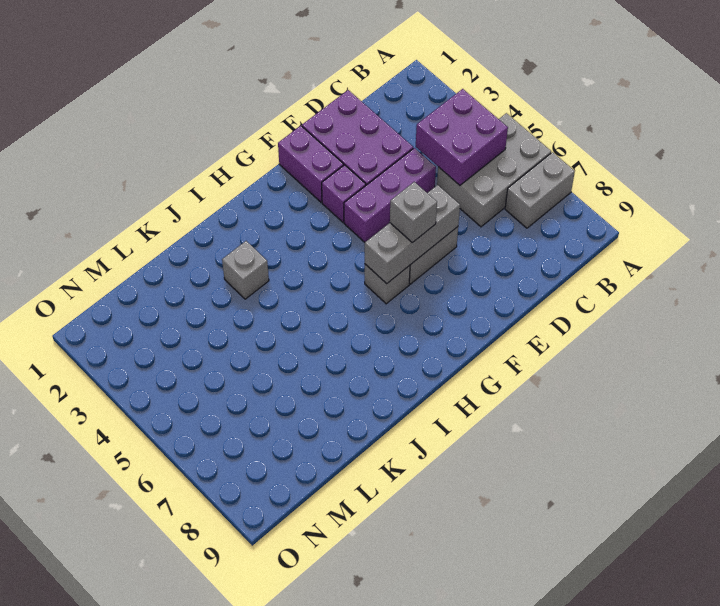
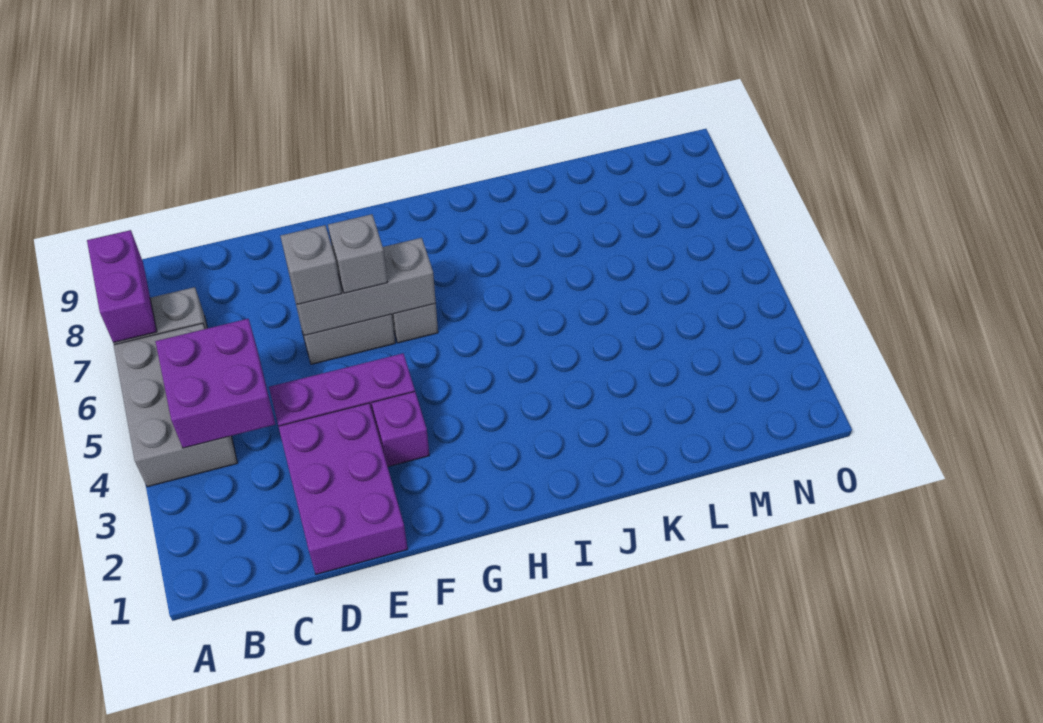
grey 2x3 brick [437,113,551,227] -> grey 2x3 brick turned to [114,323,237,487]
purple 1x2 brick [278,126,344,202] -> purple 1x2 brick moved to [87,230,157,343]
grey 1x1 brick [222,241,269,299] -> grey 1x1 brick moved to [281,225,342,304]

